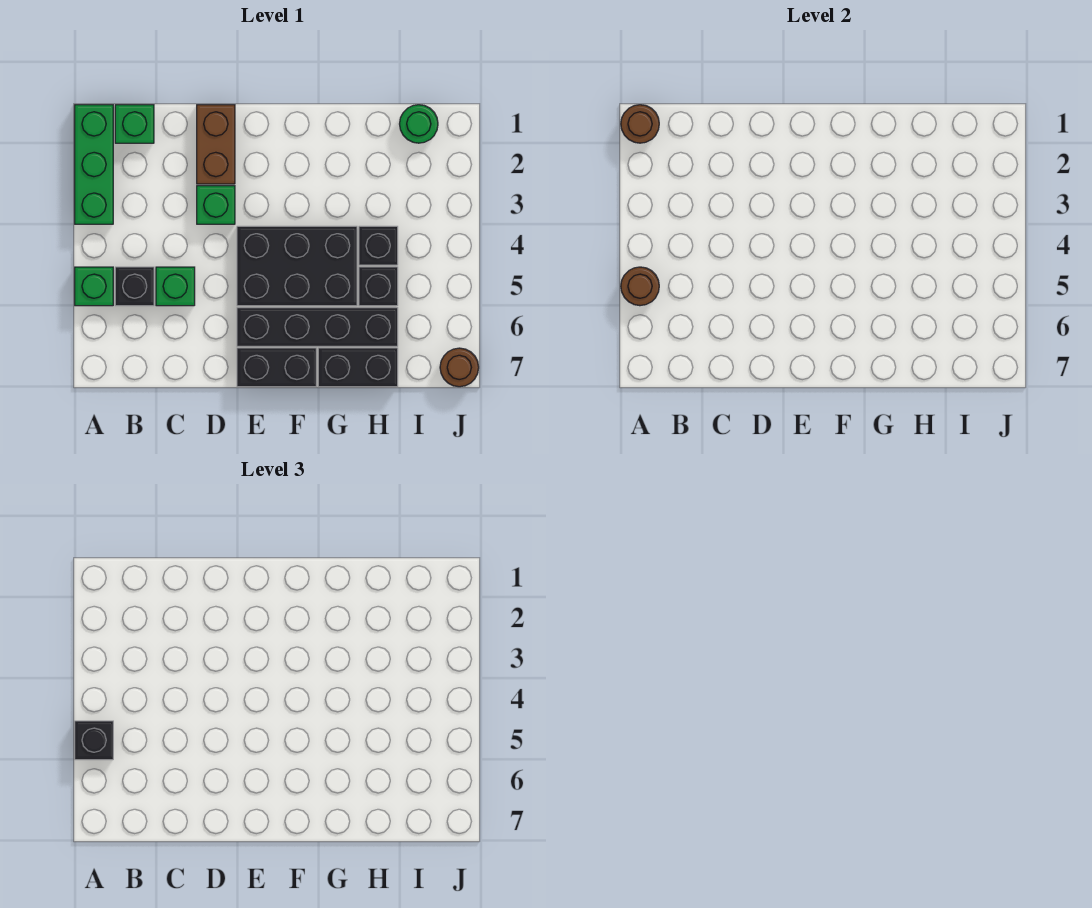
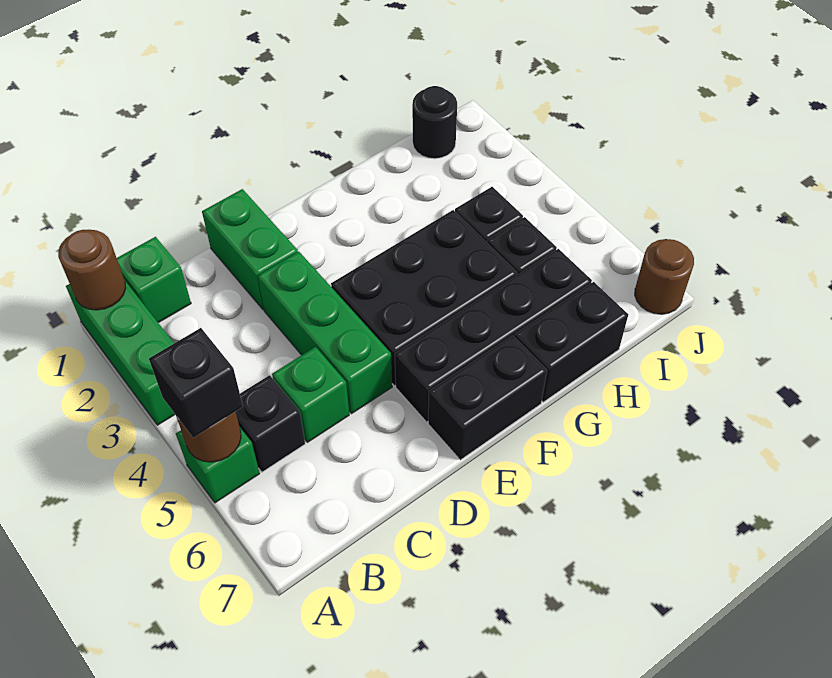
brown 1x2 brick [197,105,235,184] -> green 1x2 brick [202,189,298,310]
green 1x1 brick [197,186,235,224] -> green 1x3 brick [258,252,392,414]
green 1x1 round brick [400,105,438,143] -> black 1x1 round brick [412,86,457,159]

